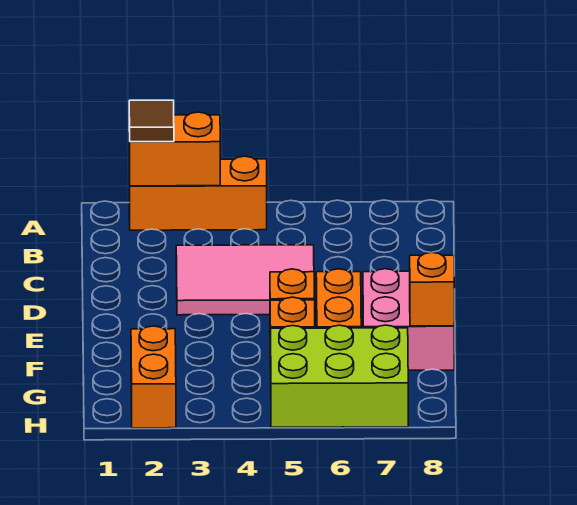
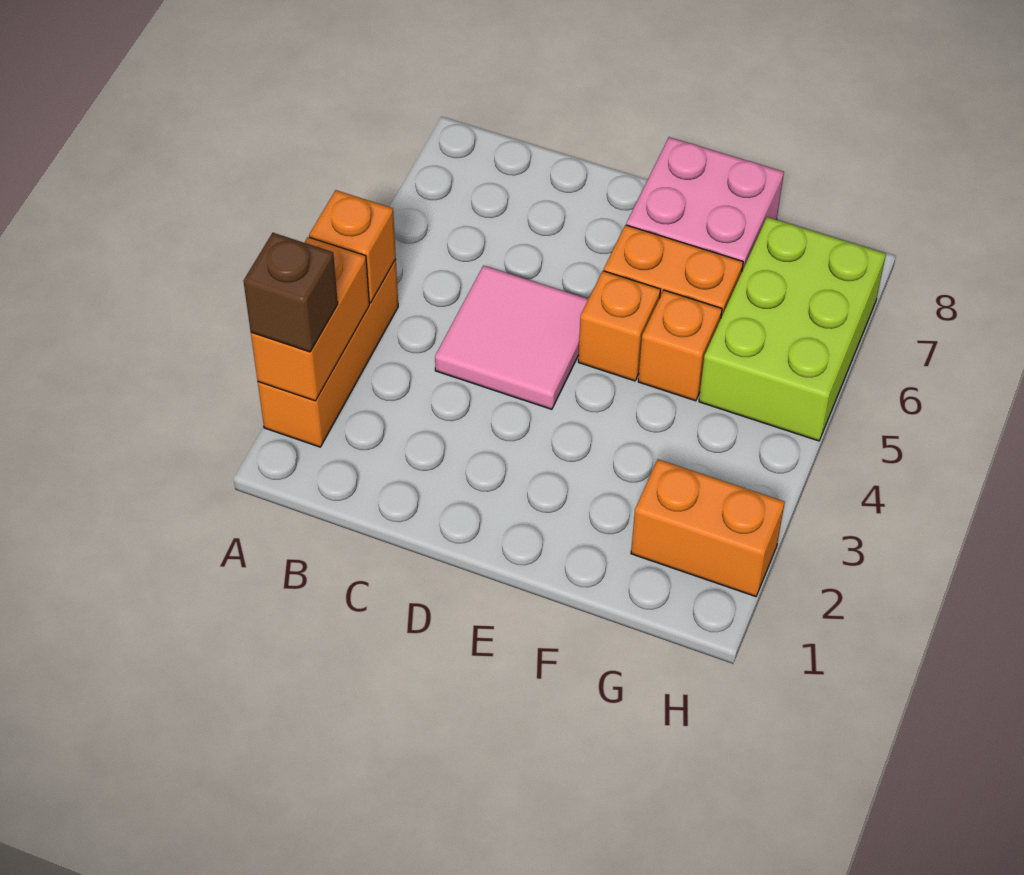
brown 1x1 tile [129,100,174,142] -> brown 1x1 brick [244,233,338,352]
pink 2x3 tile [176,245,314,315] -> pink 2x2 tile [435,266,588,409]
orange 1x1 brick [410,252,454,326] -> orange 1x1 brick moved to [309,190,396,303]

